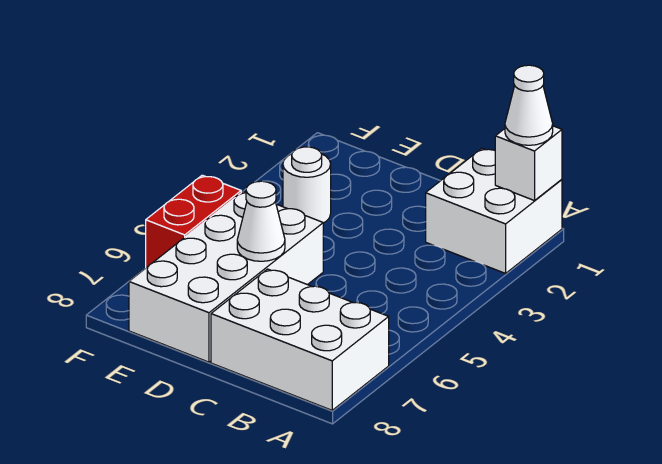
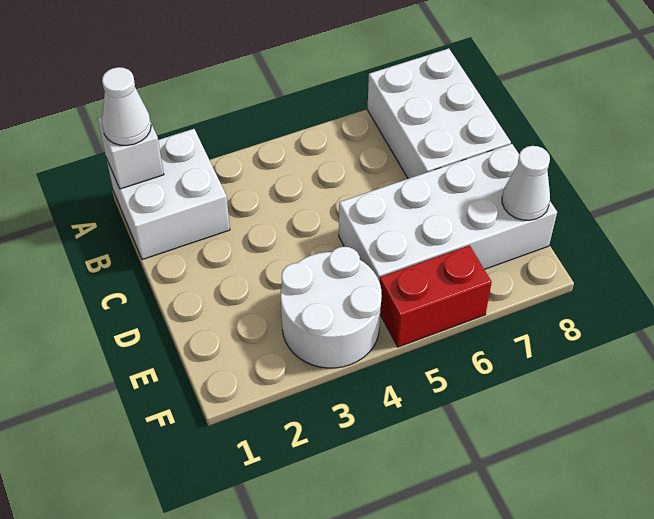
white 1x1 cone [237,181,285,261] -> white 1x1 cone moved to [502,146,550,220]
white 1x1 round brick [283,147,331,223] -> white 2x2 round brick [281,247,382,368]

